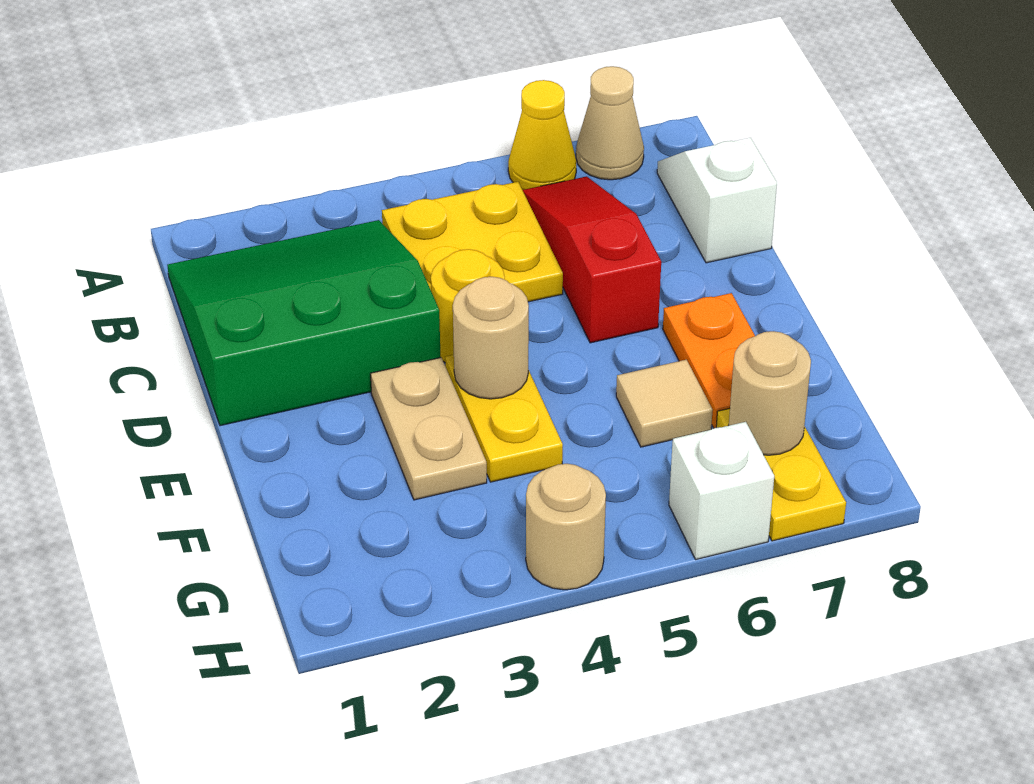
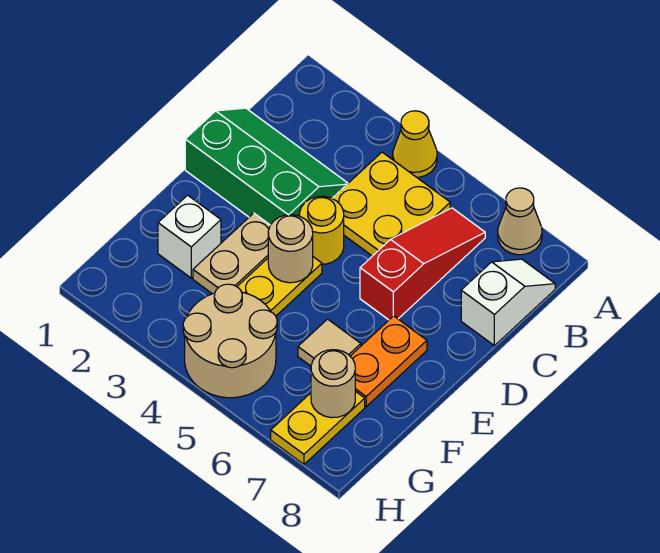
yellow 1x1 cone [508,80,577,190] -> yellow 1x1 cone moved to [393,111,437,177]
green 3x3 slope [167,220,441,426] -> green 2x3 slope [185,108,348,225]
tan 1x1 round brick [526,464,606,590] -> tan 2x2 round brick [183,284,277,398]
white 1x1 brick [669,422,774,559] -> white 1x1 brick moved to [158,195,221,278]

